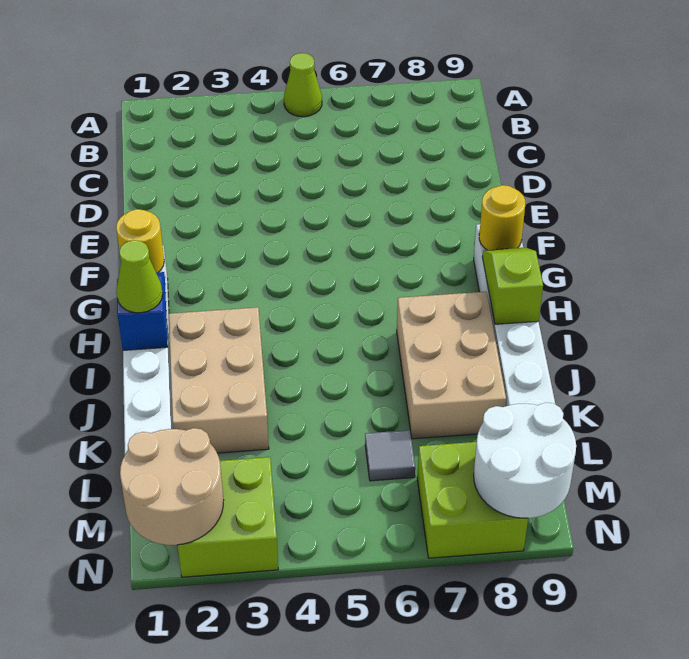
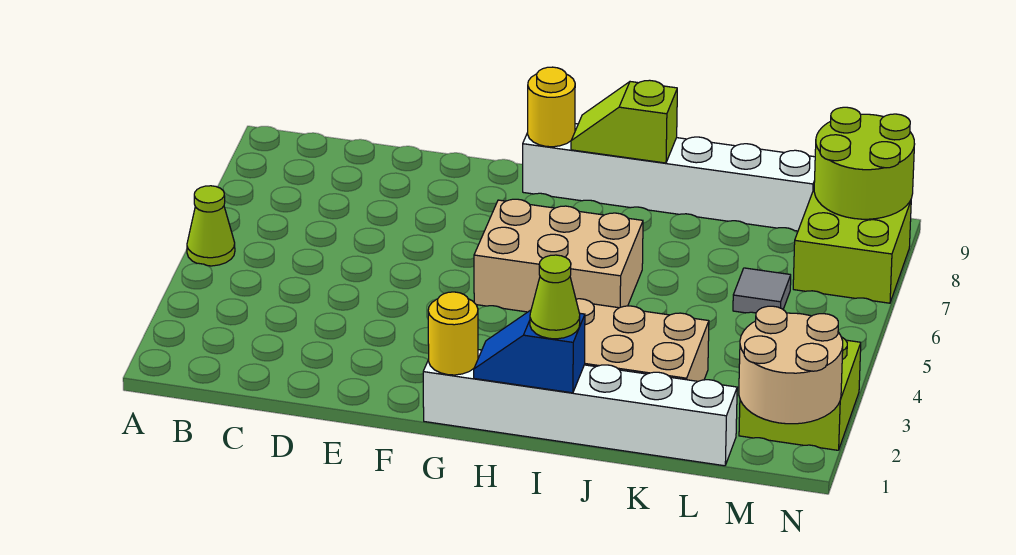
tan 2x3 brick [397,292,506,439] -> tan 2x3 brick moved to [474,199,643,312]
white 2x2 round brick [474,403,576,518] -> lime 2x2 round brick [814,107,915,219]

